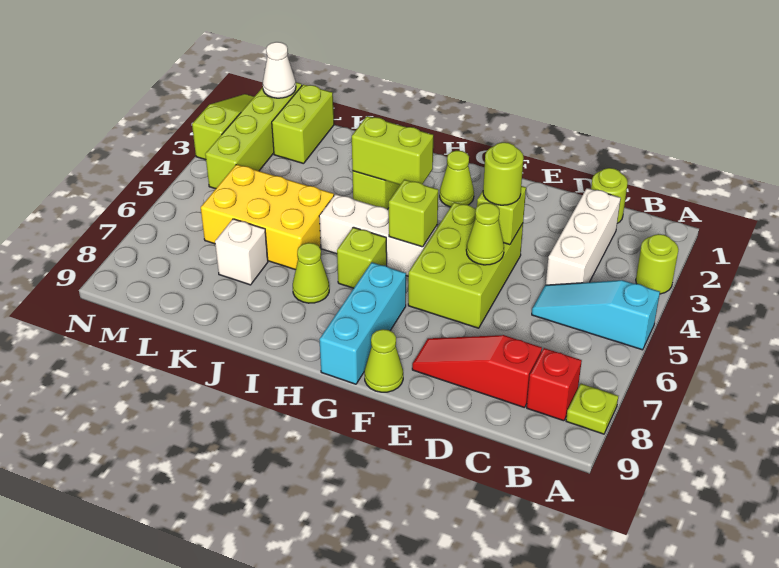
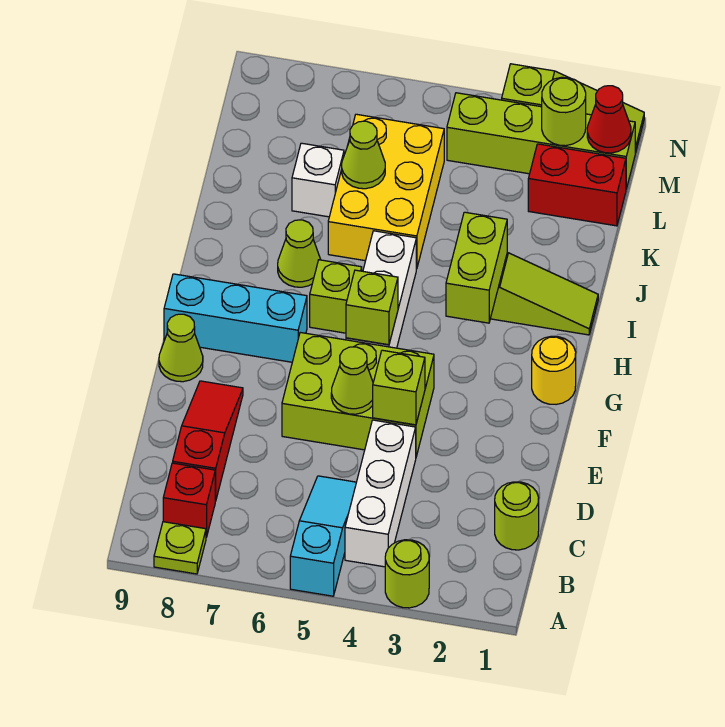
white 1x3 brick [546,188,621,285] -> white 1x3 brick turned to [345,420,416,567]
lime 1x1 round brick [483,142,523,205] -> lime 1x1 round brick moved to [542,77,586,146]
none -> yellow 1x1 round brick [532,336,576,404]
lime 1x1 cone [440,151,474,207] -> lime 1x1 cone moved to [342,121,385,189]
lime 1x2 brick [272,84,334,164] -> red 1x2 brick [528,144,626,226]
white 1x1 cone [263,42,296,98] -> red 1x1 cone [587,86,631,153]

